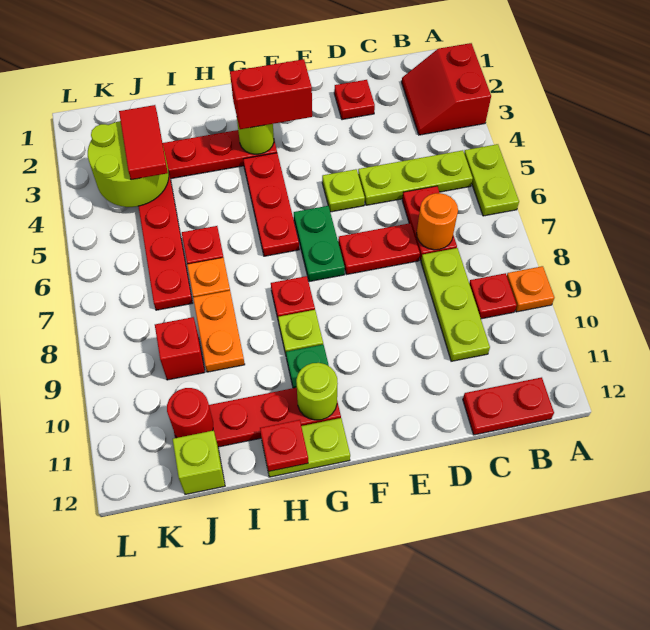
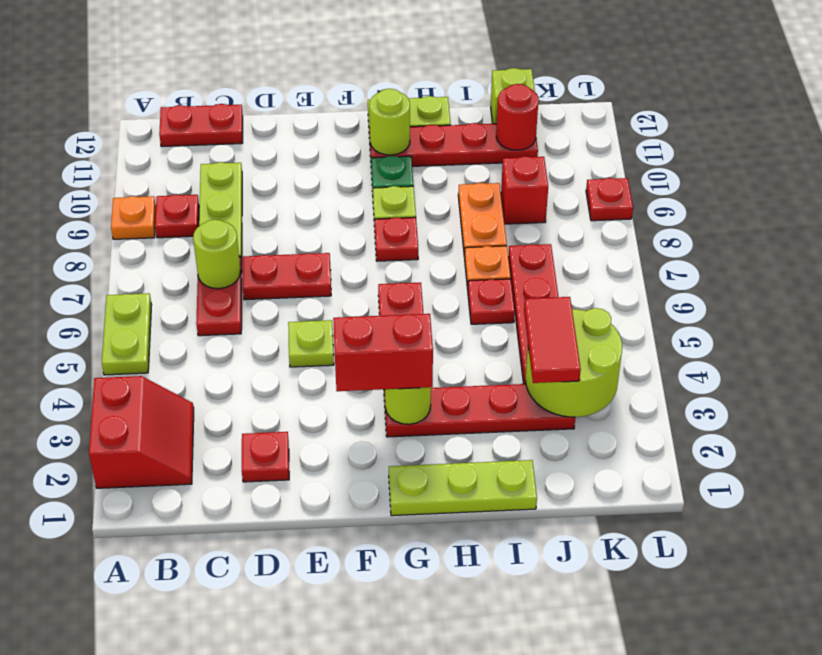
lime 1x3 plate [358,150,473,205] -> lime 1x3 plate moved to [389,460,537,516]
orange 1x1 round brick [417,193,458,250] -> lime 1x1 round brick [193,219,241,289]
green 1x2 plate [294,206,345,282] -> none
red 1x1 plate [260,420,308,472] -> red 1x1 plate moved to [586,178,633,221]

